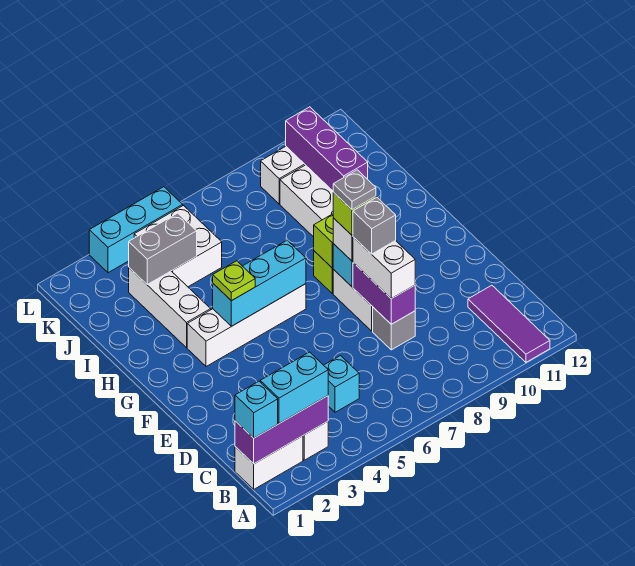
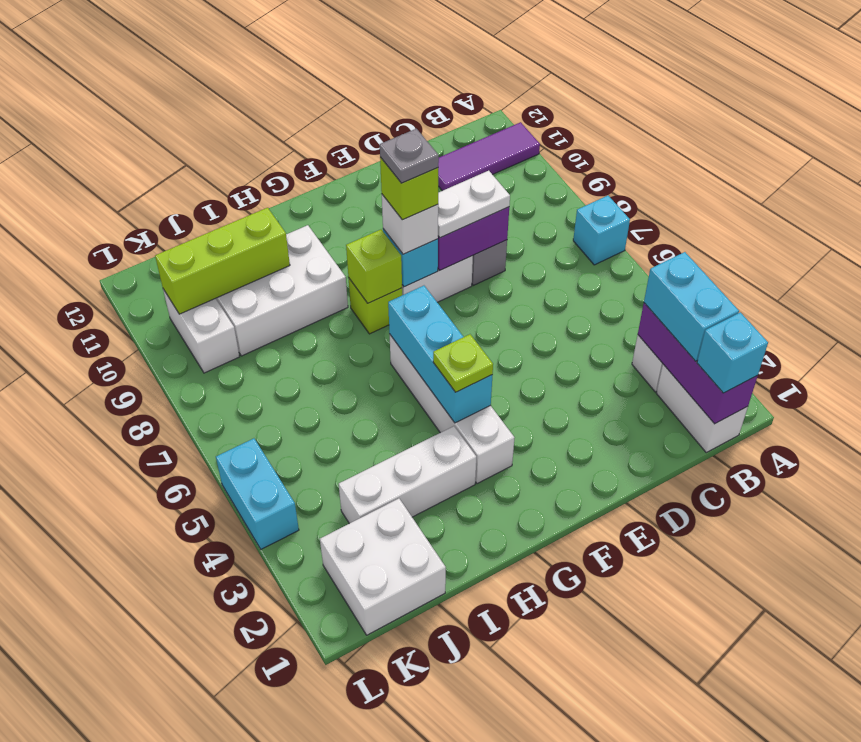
cyan 1x1 brick [324,356,359,412] -> cyan 1x1 brick moved to [573,196,630,265]
white 1x2 brick [353,237,415,299] -> white 1x2 plate [438,171,510,238]
grey 1x1 brick [353,197,396,254] -> none
purple 1x3 brick [286,107,368,191] -> lime 1x3 brick [155,208,290,314]
grey 1x2 brick [129,213,197,284] -> none
white 2x2 brick [134,206,222,287] -> white 2x2 brick moved to [320,499,446,635]
cyan 1x3 brick [89,187,183,273] -> cyan 1x2 brick [216,438,299,549]

